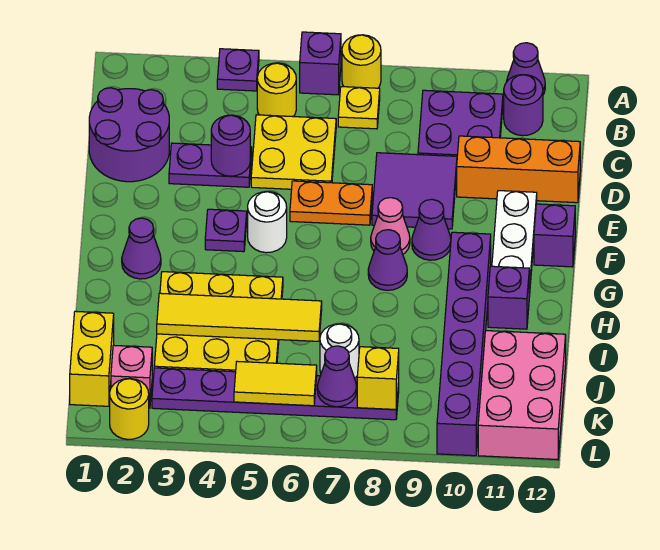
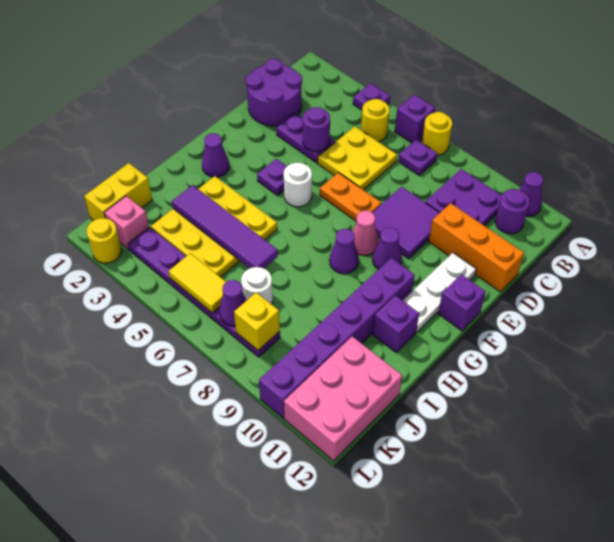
yellow 1x1 plate [338,87,380,129] -> purple 1x1 plate [398,140,437,175]
yellow 1x4 tile [157,293,322,341] -> purple 1x4 tile [172,185,278,268]

